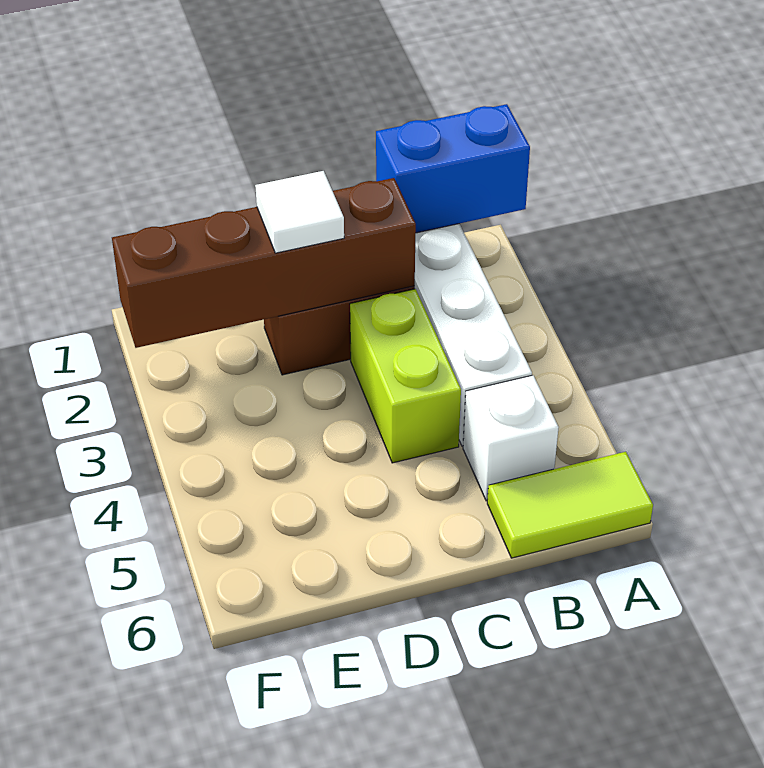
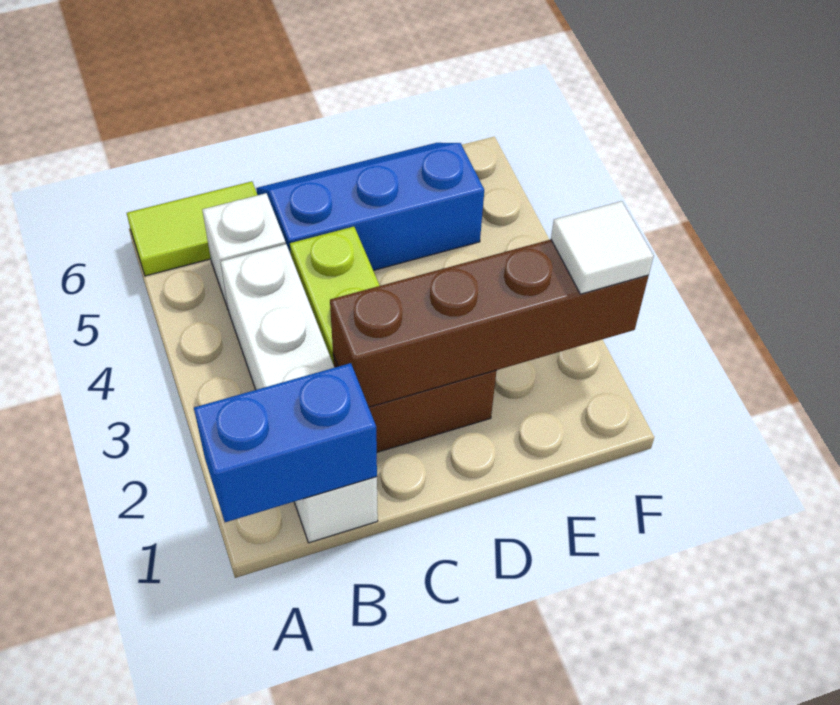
none -> blue 2x3 slope [256,143,484,271]
white 1x1 tile [255,171,344,253] -> white 1x1 tile moved to [551,201,654,294]

